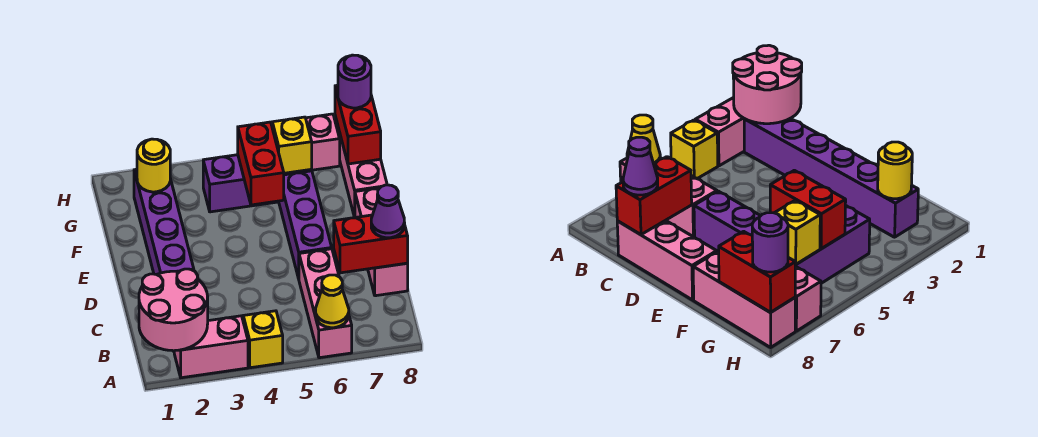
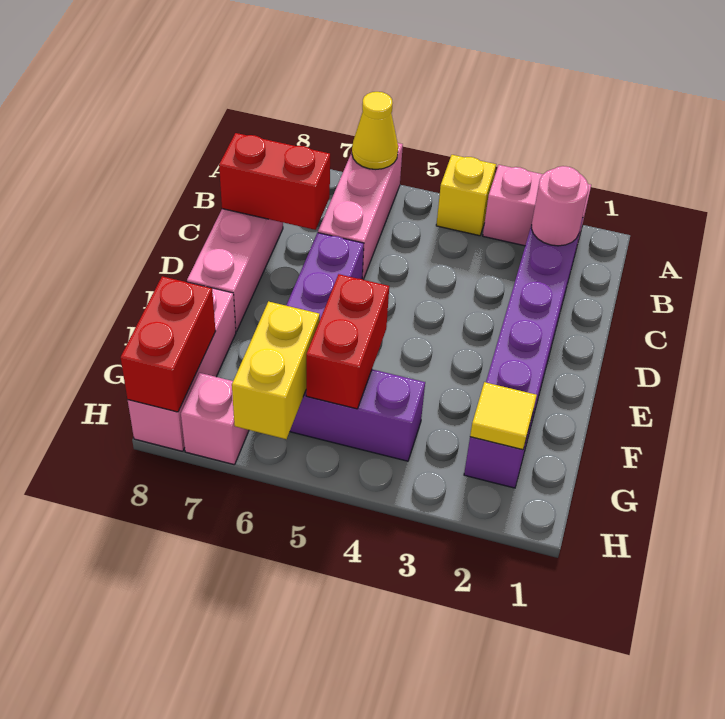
pink 2x2 round brick [139,269,208,351] -> pink 1x1 round brick [532,166,588,246]
purple 1x1 cone [371,185,405,238] -> none
yellow 1x1 round brick [137,139,170,192] -> yellow 1x1 tile [470,382,537,450]
yellow 1x1 brick [272,117,312,173] -> yellow 1x2 brick [232,301,320,439]
purple 1x1 round brick [338,55,371,108] -> none

